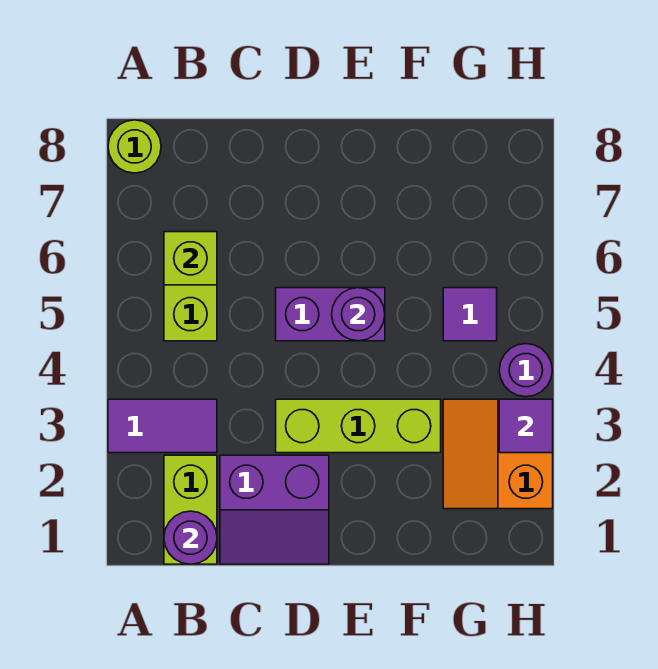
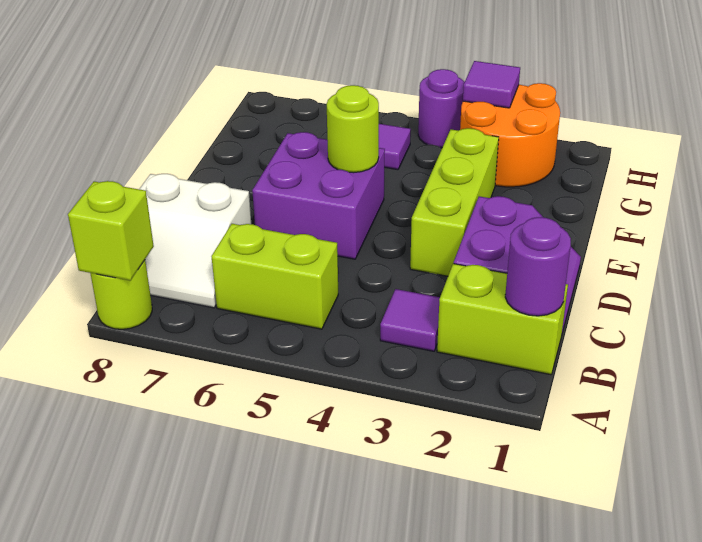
purple 1x2 tile [108,399,217,453] -> purple 1x1 tile [380,289,440,351]
lime 1x1 brick [164,232,217,285] -> lime 1x1 brick moved to [68,181,154,281]
none -> white 2x2 slope [139,174,251,308]
purple 1x2 brick [276,288,385,341] -> purple 2x2 brick [252,132,385,259]
purple 1x1 round brick [332,288,385,341] -> lime 1x1 round brick [327,85,379,173]
orange 2x2 slope [443,399,553,509] -> orange 2x2 round brick [460,83,560,187]

